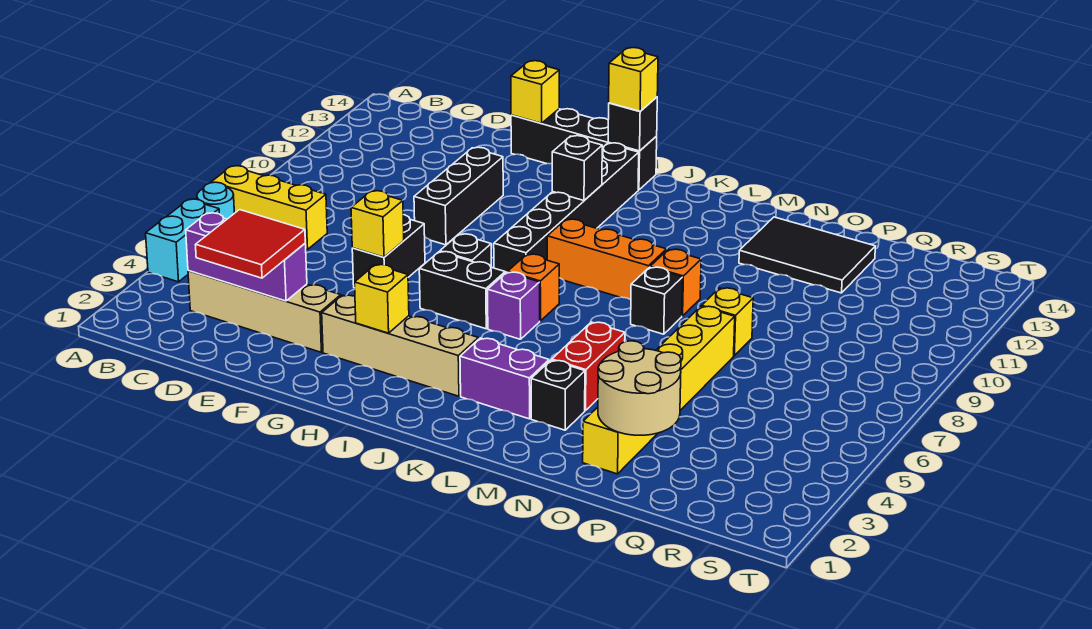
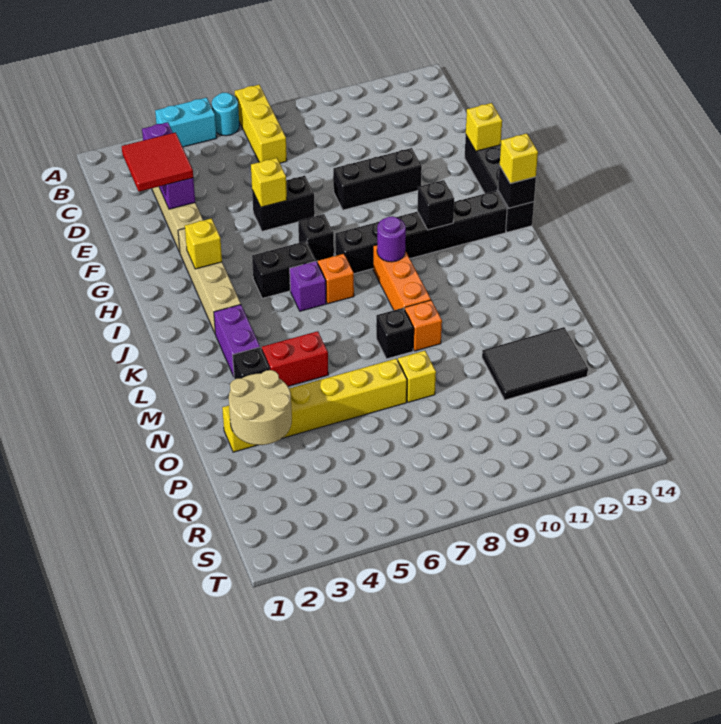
black 1x2 brick [419,252,505,329] -> black 1x2 brick turned to [252,241,316,298]
none -> purple 1x1 round brick [377,216,406,262]
black 2x3 tile [739,217,876,293] -> black 2x3 tile turned to [482,327,588,400]

